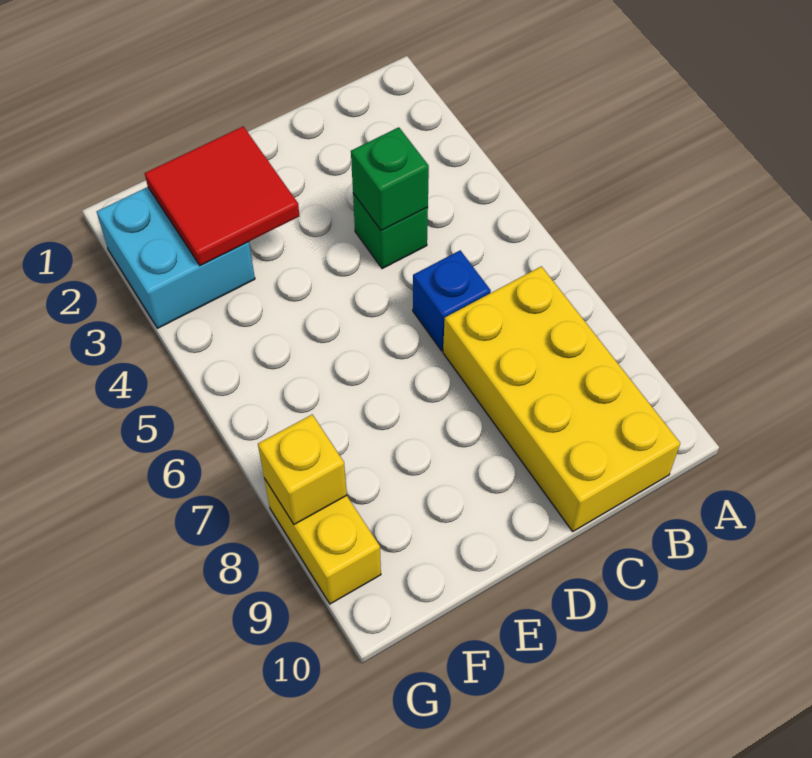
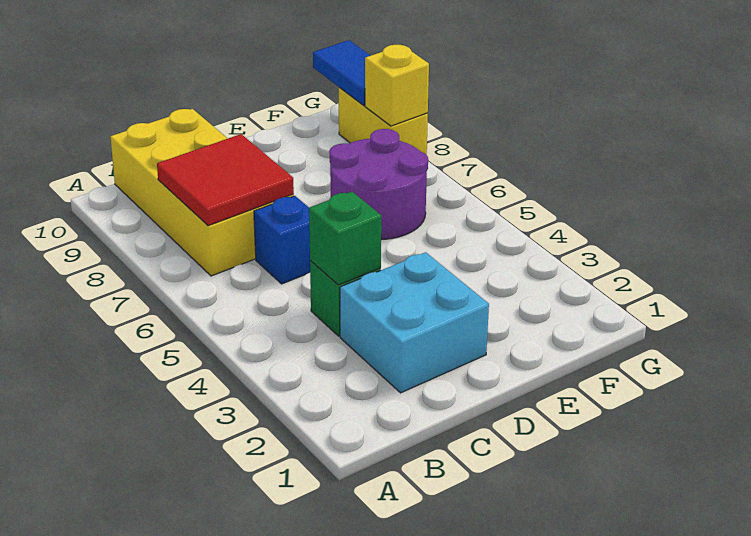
red 2x2 tile [145,126,299,266] -> red 2x2 tile moved to [157,134,294,226]
none -> purple 2x2 round brick [329,129,428,240]
cyan 2x2 brick [97,187,255,328] -> cyan 2x2 brick moved to [340,252,489,393]
none -> blue 1x2 tile [313,40,370,106]

